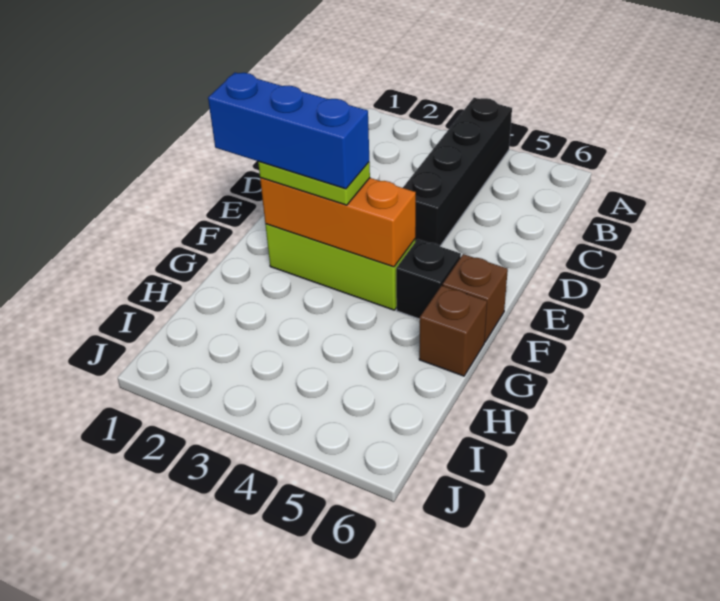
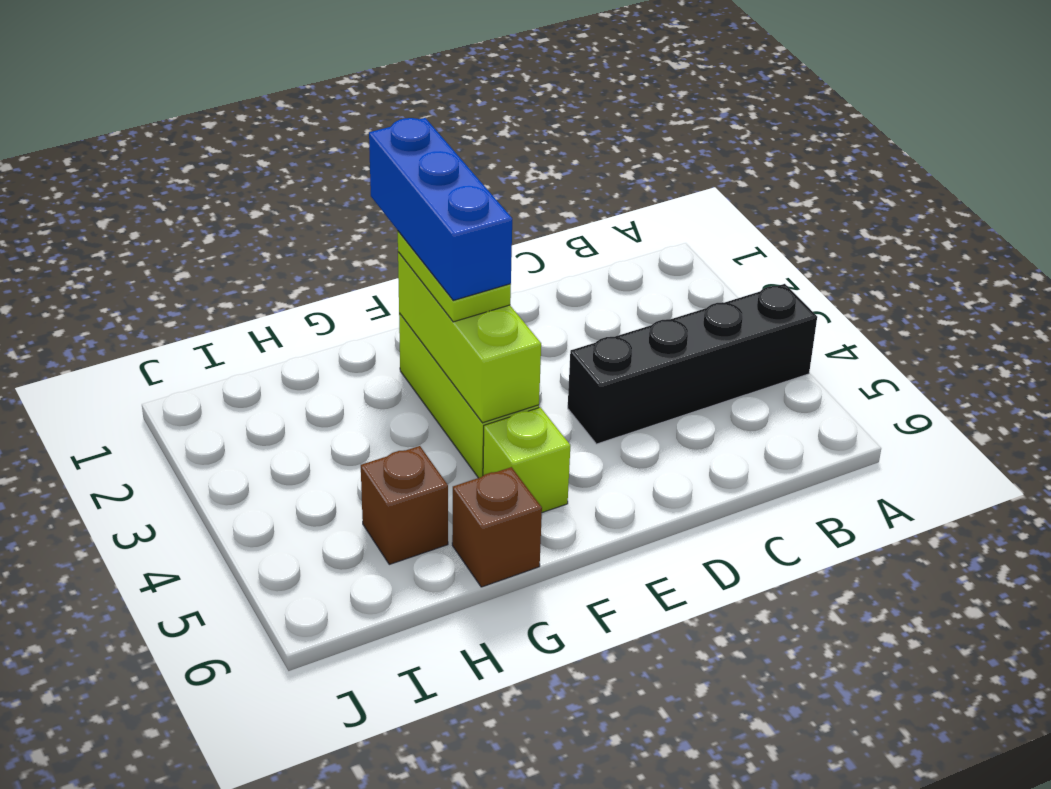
orange 1x3 brick [260,178,416,267] -> lime 1x3 brick [398,252,541,423]
black 1x1 brick [396,239,461,319] -> lime 1x1 brick [483,407,570,513]
brown 1x1 brick [443,254,508,342] -> brown 1x1 brick moved to [361,446,448,564]

